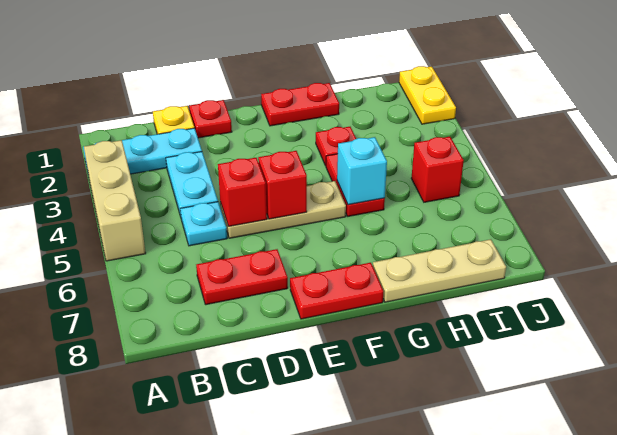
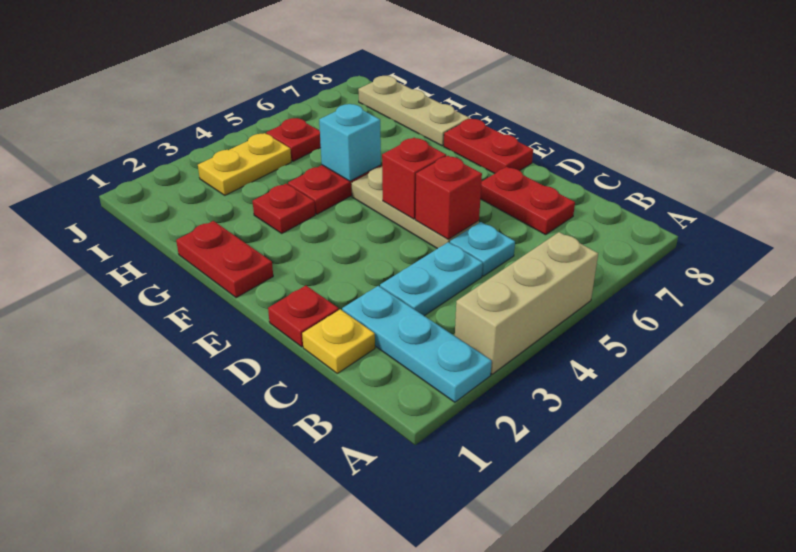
red 1x1 brick [411,137,464,202] -> red 1x1 plate [266,118,321,161]
yellow 1x2 plate [399,66,456,124] -> yellow 1x2 plate moved to [198,133,291,195]

